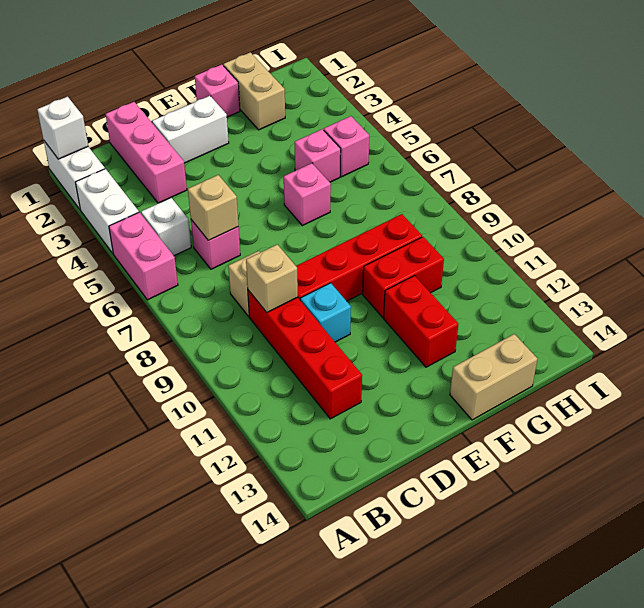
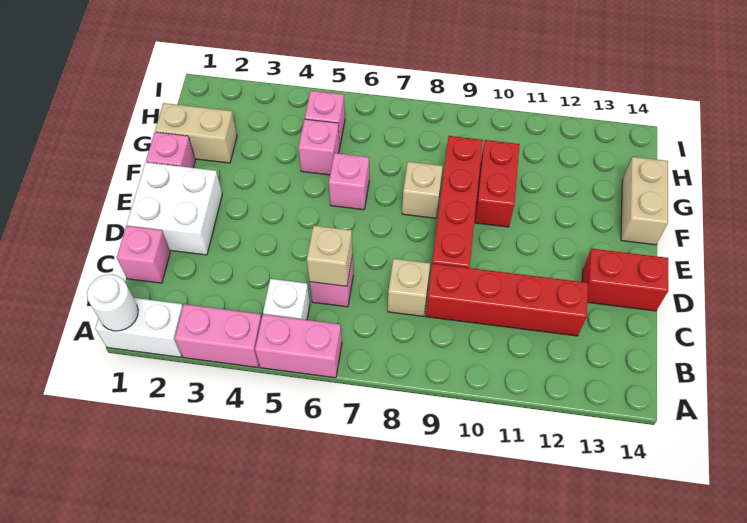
white 1x1 brick [37,97,88,159] -> white 1x1 round brick [87,274,138,331]
white 1x2 brick [75,169,139,253] -> pink 1x2 brick [175,304,262,367]
pink 1x3 brick [106,102,187,203] -> pink 1x1 brick [117,226,170,283]
tan 1x1 brick [246,244,298,312] -> tan 1x1 brick moved to [402,162,443,218]
white 1x2 brick [152,96,229,163] -> white 2x2 brick [127,162,222,255]
cyan 1x1 brick [300,283,351,342] -> none
red 1x2 brick [384,276,458,367] -> red 1x2 brick moved to [582,249,668,311]

